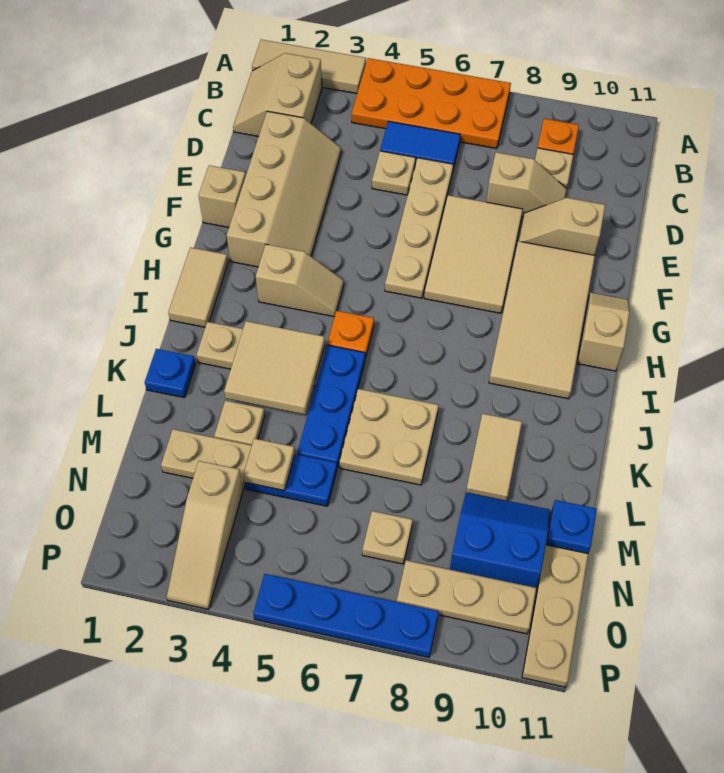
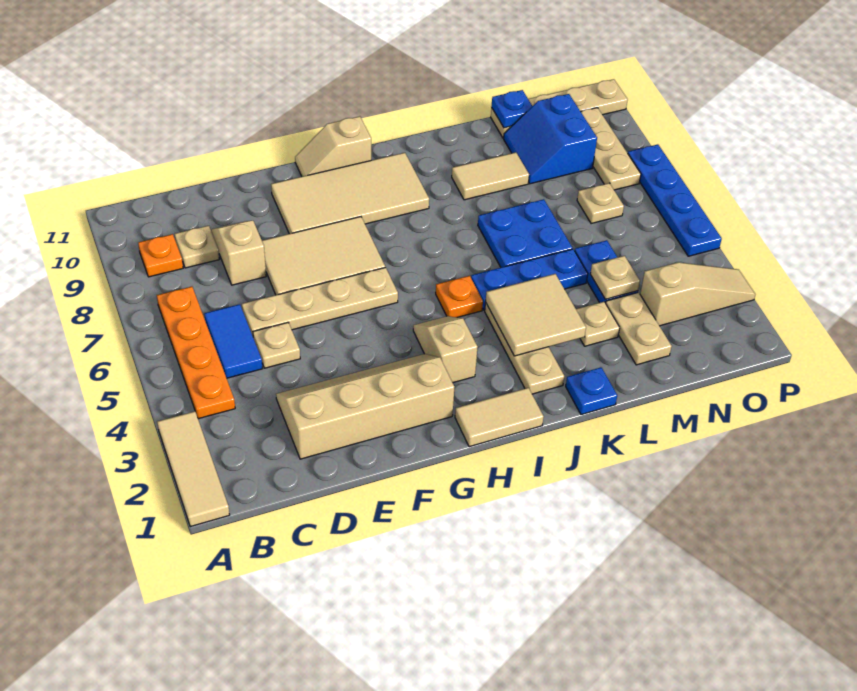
orange 2x4 plate [352,58,511,149] -> orange 1x4 plate [157,287,235,419]
tan 2x2 slope [233,53,322,137] -> none
tan 1x2 slope [518,198,605,255] -> none
tan 1x1 brick [198,165,246,227] -> none
tan 2x2 plate [339,389,438,485] -> blue 2x2 plate [478,199,572,267]

